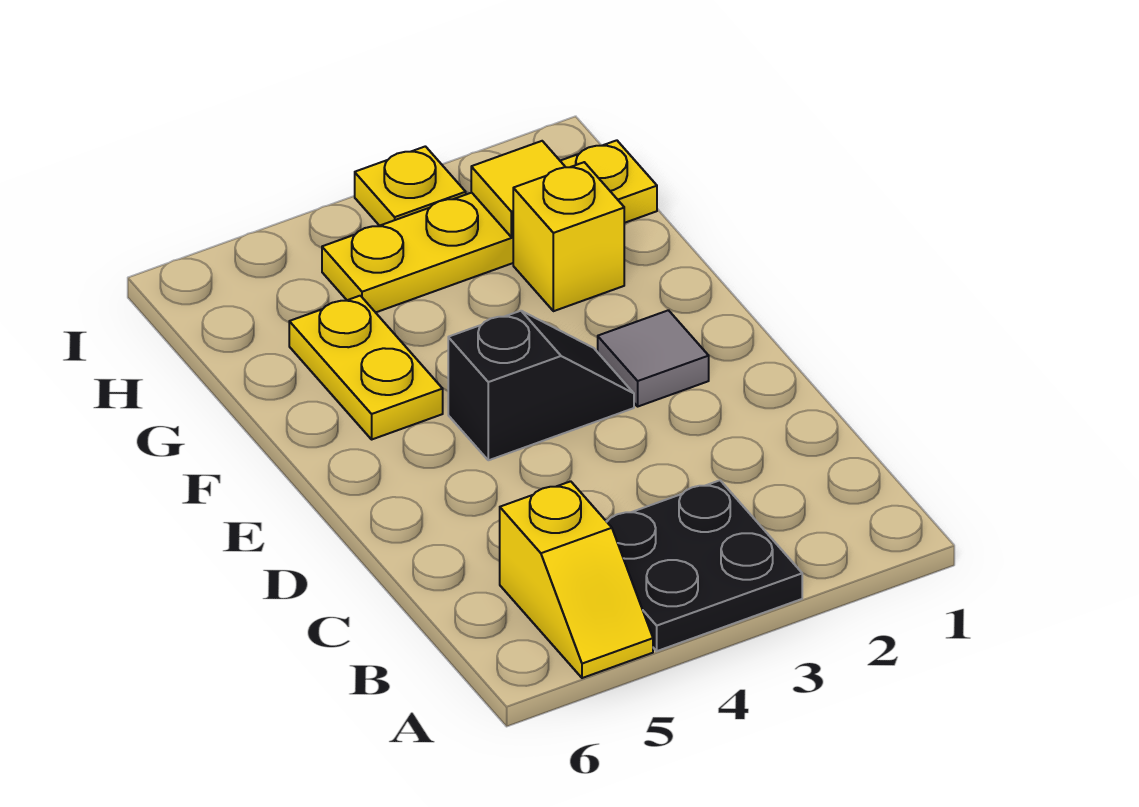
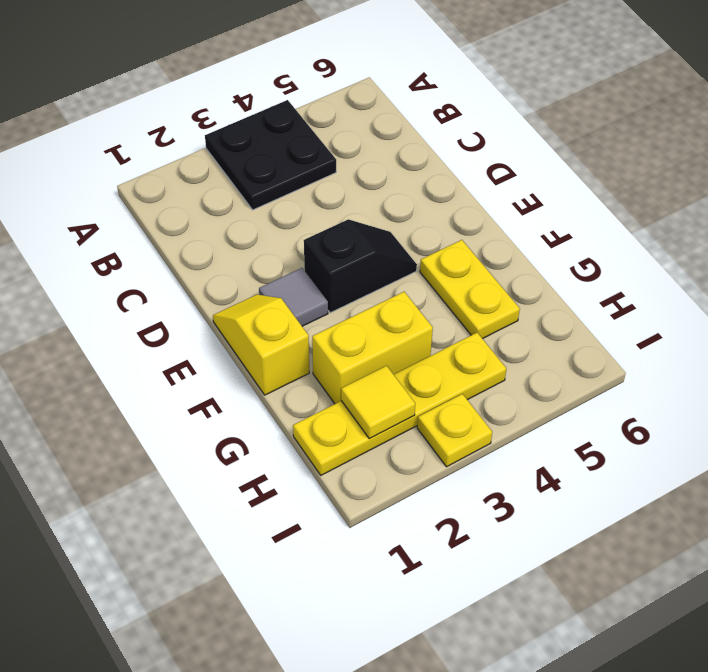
yellow 1x2 slope [500,481,653,678] -> yellow 1x2 slope moved to [213,295,309,395]
black 1x2 slope [448,311,634,460] -> black 1x2 slope turned to [304,219,417,313]
yellow 1x1 brick [513,162,624,311] -> yellow 1x2 brick [312,292,433,404]

